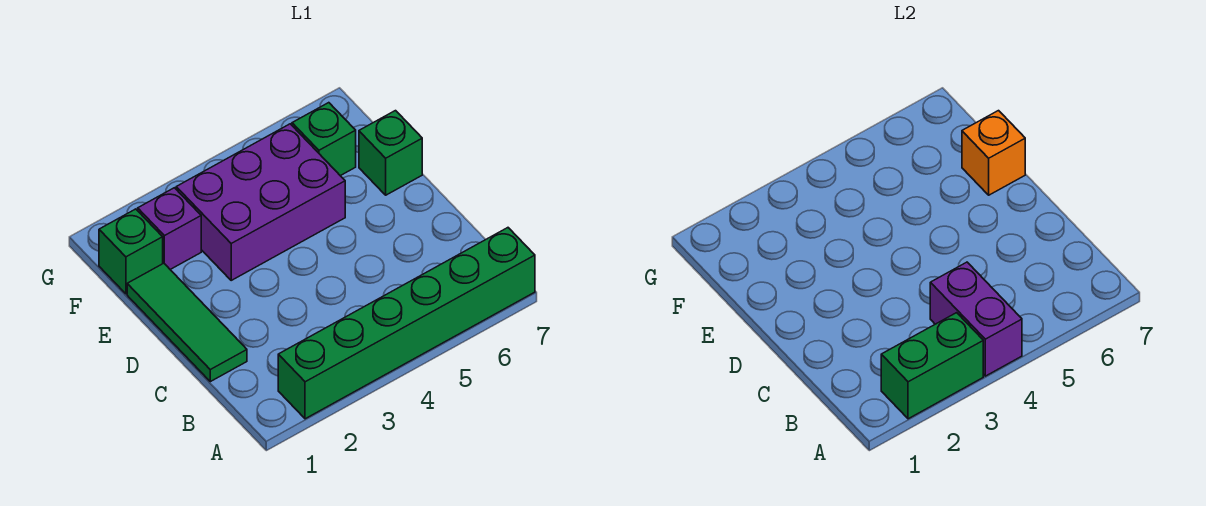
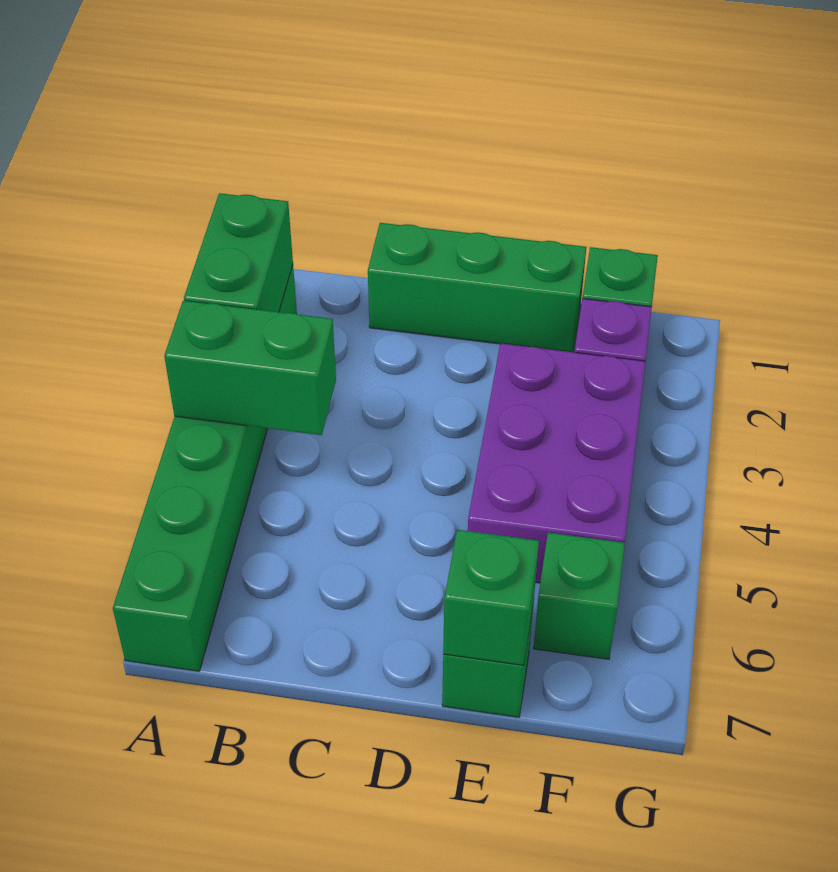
purple 1x2 brick [930,262,1022,376] -> green 1x2 brick [164,301,336,435]
green 1x3 tile [127,263,247,382] -> green 1x3 brick [368,223,586,352]
orange 1x1 brick [962,111,1025,195] -> green 1x1 brick [443,530,539,665]

